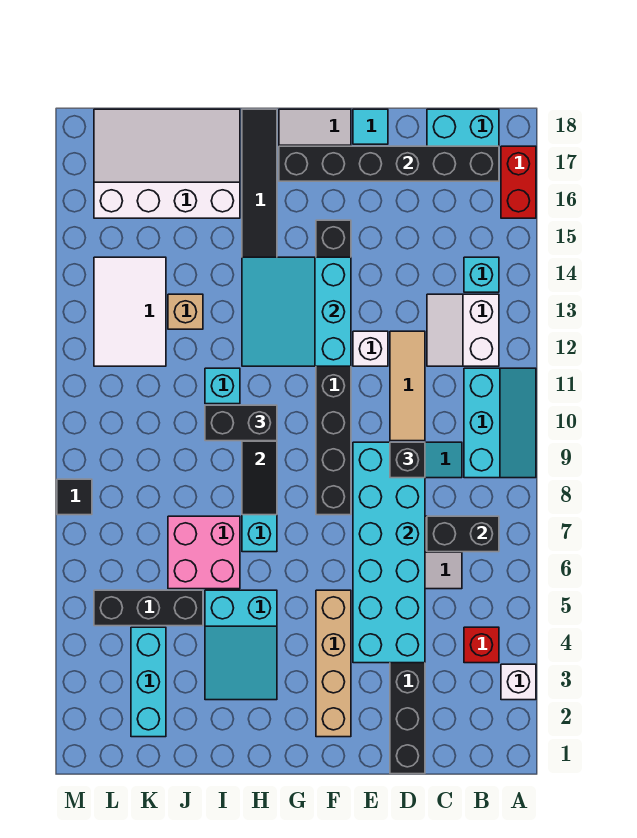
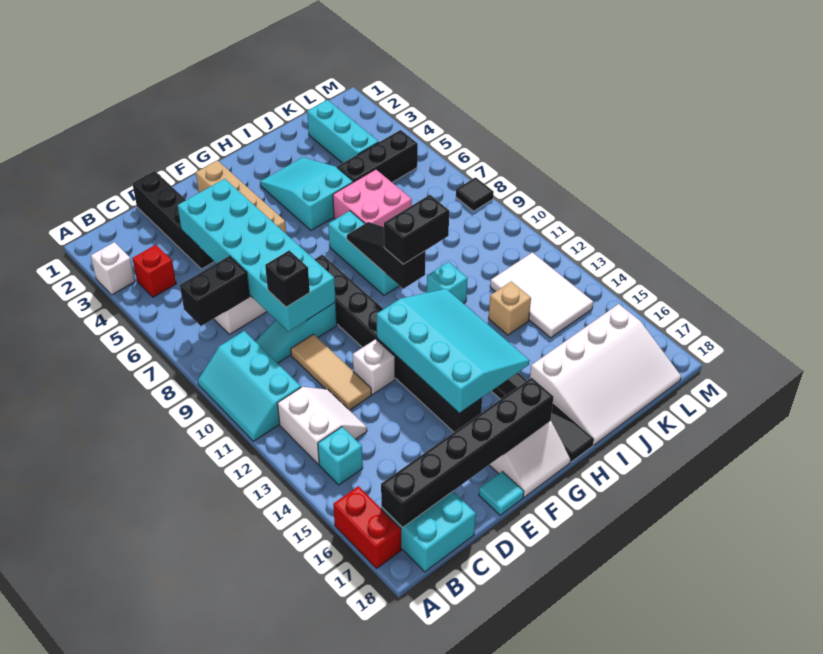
cyan 3x3 slope [242,257,351,366] -> cyan 3x4 slope [377,289,529,413]

